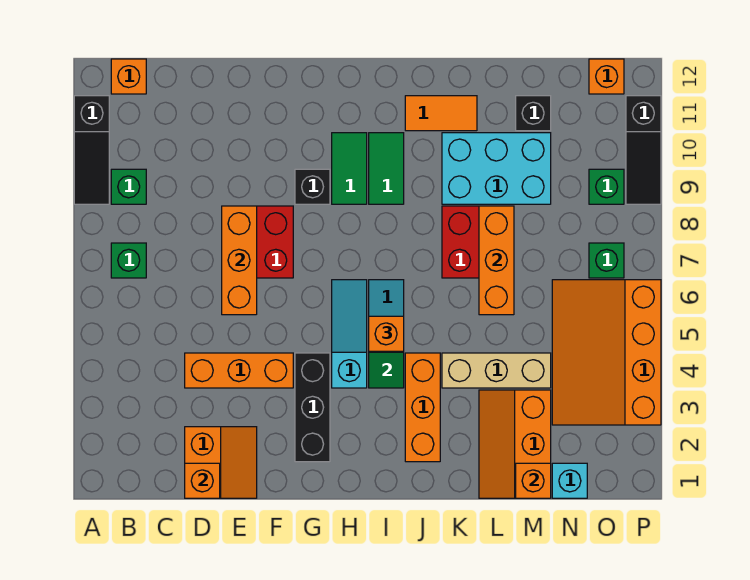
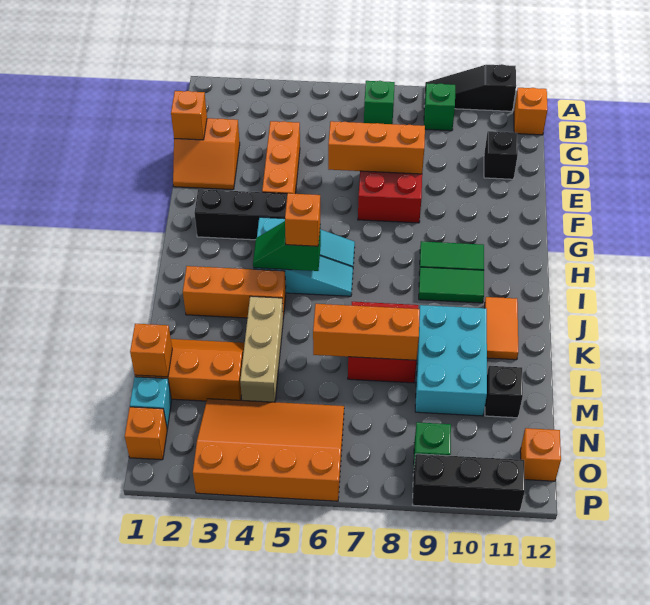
black 1x1 brick [295,169,330,204] -> black 1x1 brick moved to [484,131,518,179]
none -> orange 1x1 brick [125,407,167,460]
green 1x1 brick [589,243,624,278] -> none
black 1x3 slope [626,96,661,204] -> black 1x3 brick [413,454,525,511]

